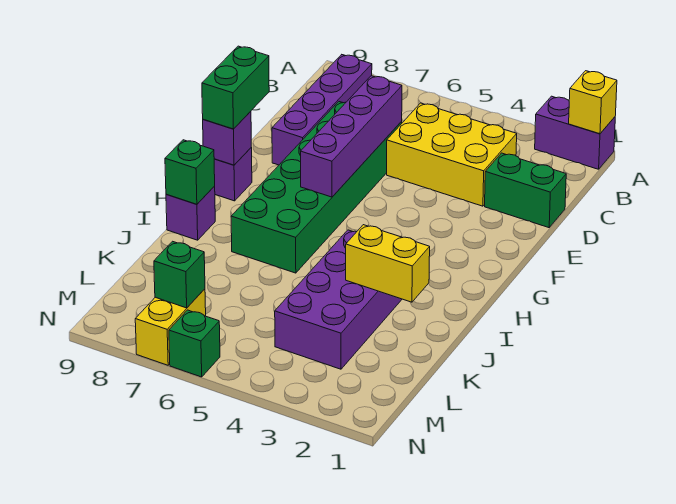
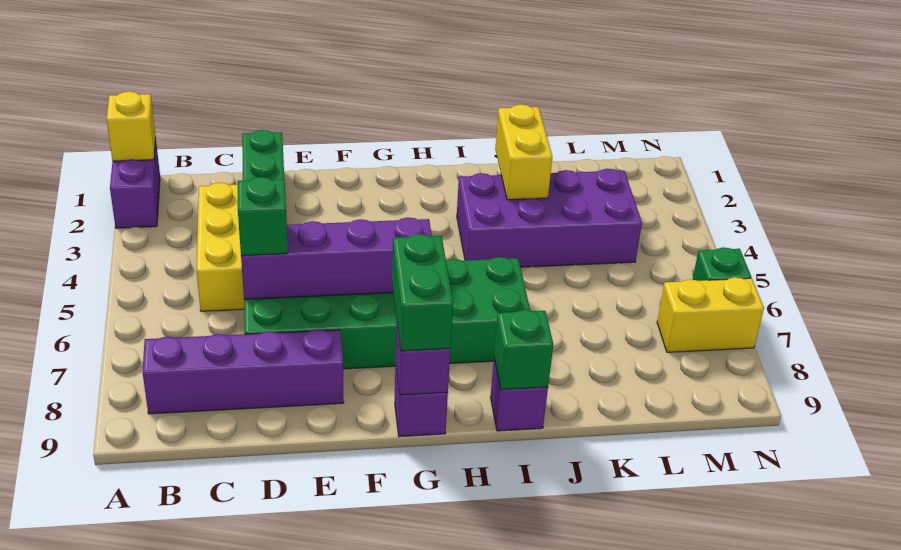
green 1x2 brick [202,46,269,129] -> green 1x2 brick turned to [392,234,453,351]
green 1x1 brick [154,241,205,308] -> green 1x1 brick moved to [238,177,288,256]

